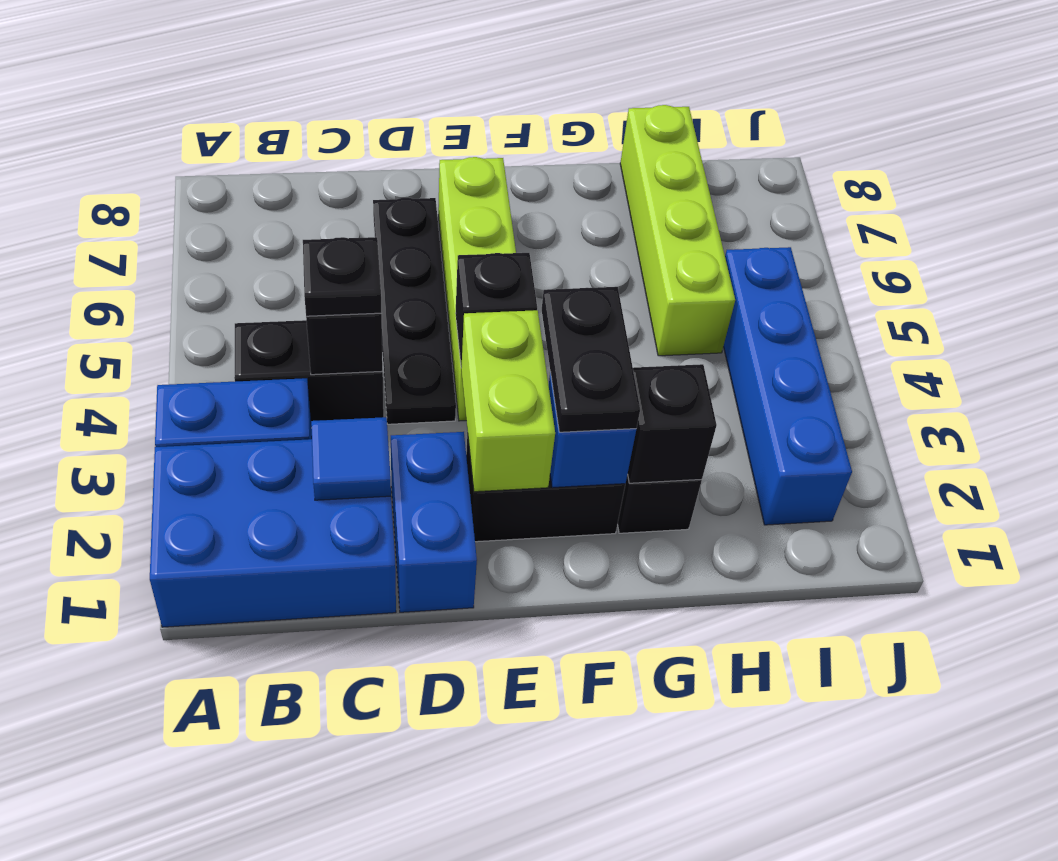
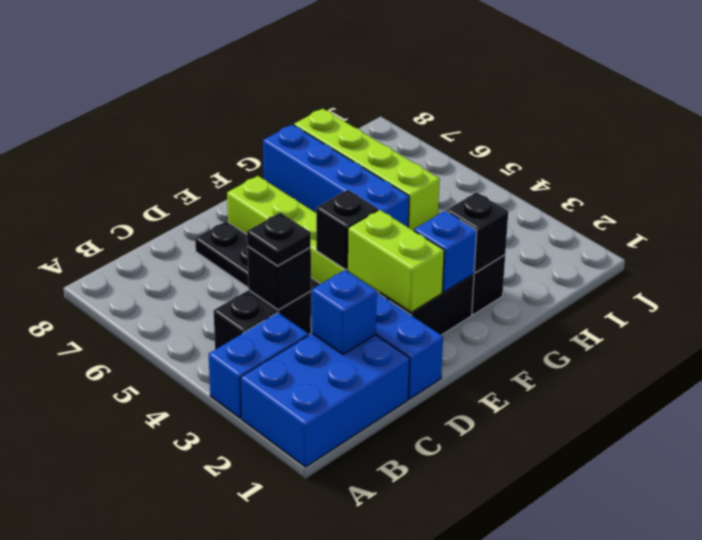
blue 1x1 tile [311,417,391,500] -> blue 1x1 brick [311,270,377,355]
black 1x2 plate [542,287,640,432] -> none
blue 1x4 brick [724,247,852,525] -> blue 1x4 brick moved to [263,125,409,227]

